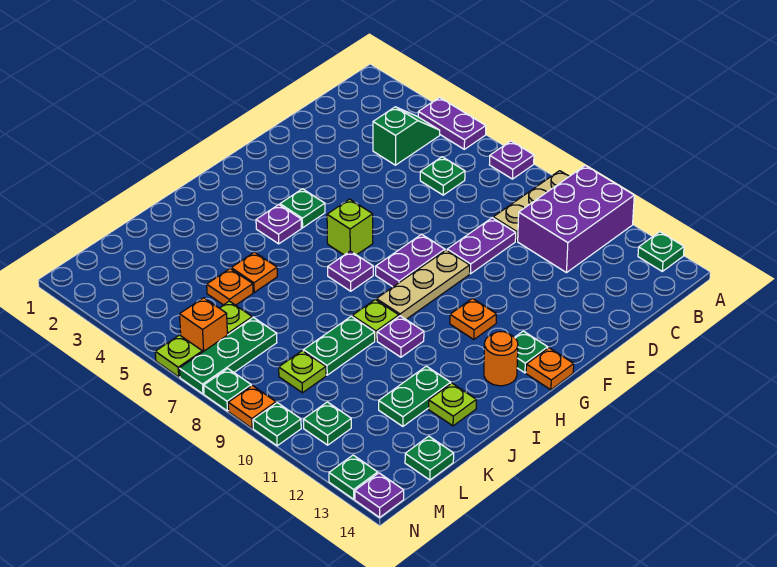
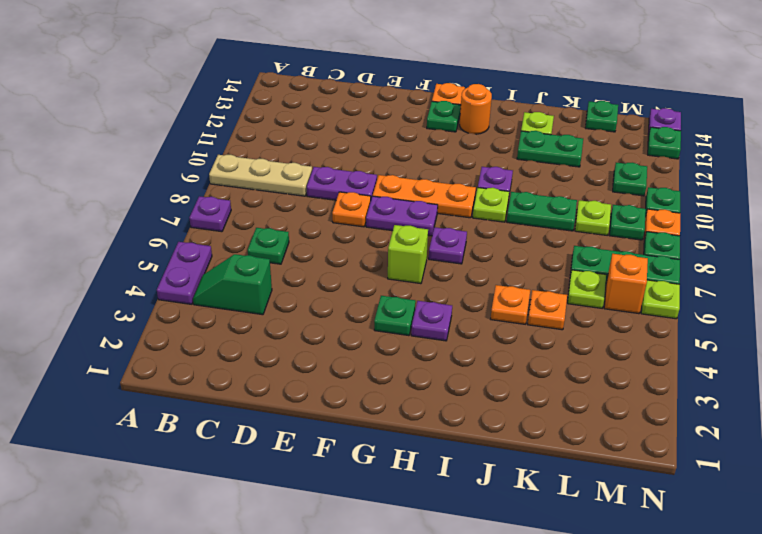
purple 2x3 brick [518,166,634,273] -> none
green 1x1 plate [638,232,684,271] -> green 1x1 plate moved to [609,205,646,240]
tan 1x3 plate [376,250,470,319] -> orange 1x3 plate [373,175,476,218]
orange 1x1 plate [450,299,497,339] -> orange 1x1 plate moved to [332,192,371,227]

